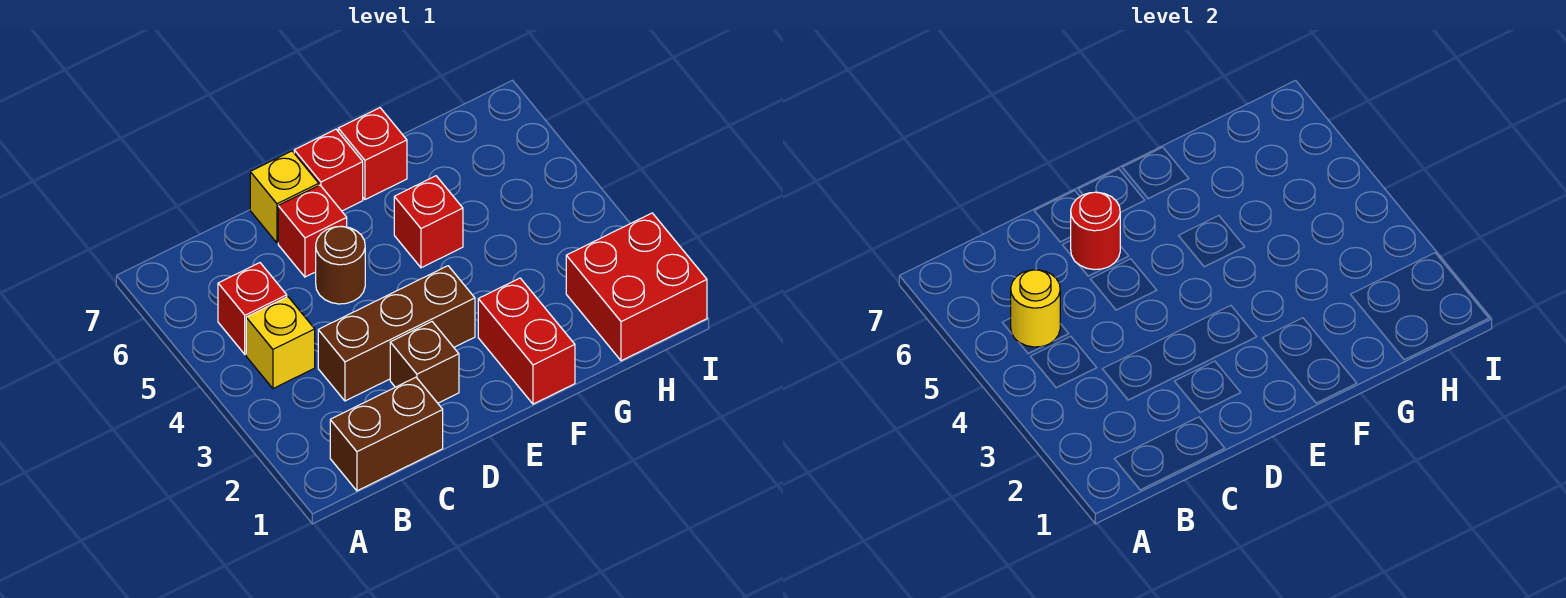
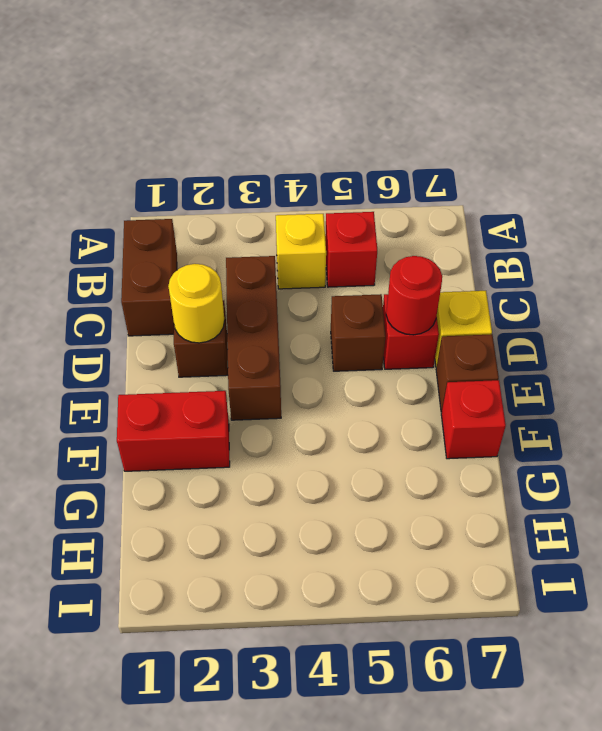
yellow 1x1 round brick [1011,270,1060,347] -> yellow 1x1 round brick moved to [168,264,225,343]
brown 1x1 round brick [316,226,365,304] -> brown 1x1 brick [331,294,386,371]
red 1x1 brick [294,129,363,211] -> brown 1x1 brick [436,334,499,412]
red 1x1 brick [394,176,463,268] -> none
red 2x2 brick [566,213,707,361] -> none

